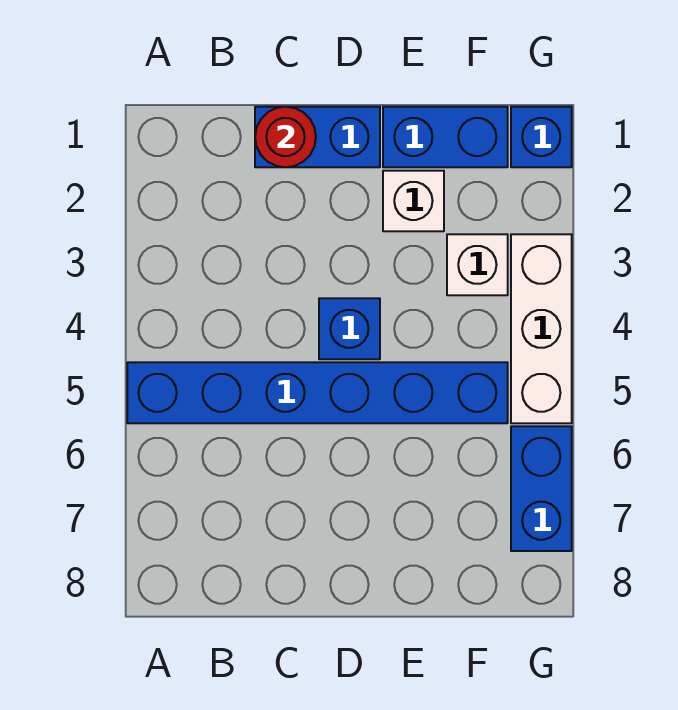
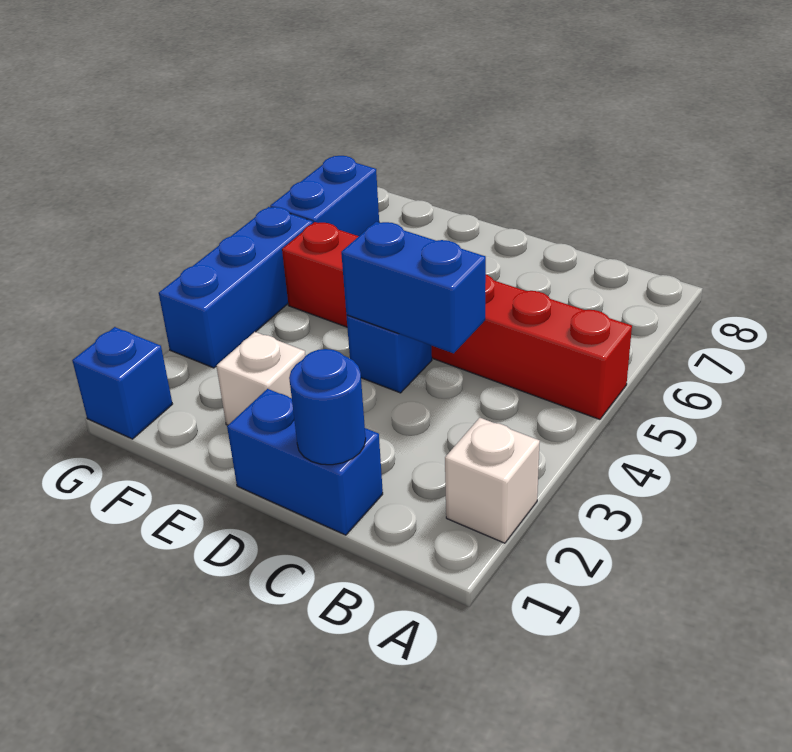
blue 1x6 brick [127,362,508,423] -> red 1x6 brick [282,222,632,419]
red 1x1 round brick [255,107,316,167] -> blue 1x1 round brick [289,349,366,465]
blue 1x2 brick [383,107,508,167] -> blue 1x2 brick moved to [341,222,486,353]
white 1x1 brick [447,234,508,295] -> white 1x1 brick moved to [445,418,540,543]
white 1x3 brick [511,234,572,423] -> blue 1x3 brick [159,207,313,368]

